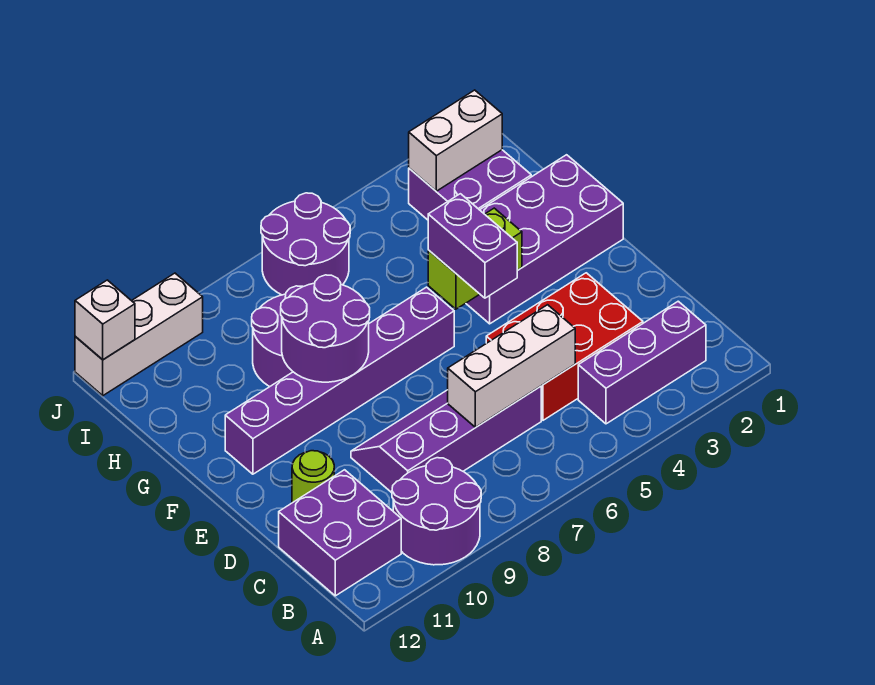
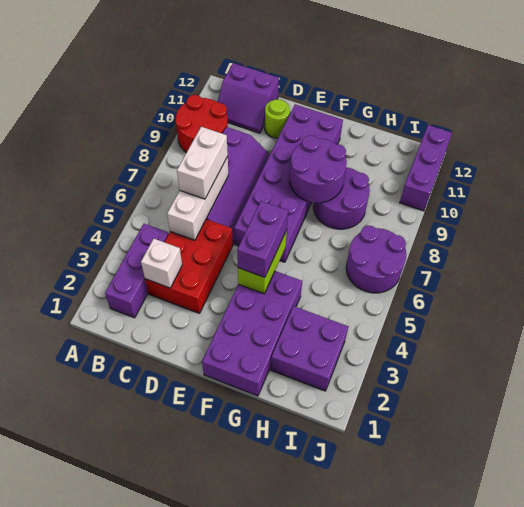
purple 2x2 round brick [392,458,481,565] -> red 2x2 round brick [176,95,228,153]
purple 2x2 brick [279,470,401,596] -> purple 2x2 slope [218,63,279,133]
purple 1x2 brick [428,194,517,298] -> purple 1x2 brick turned to [237,201,288,277]
purple 1x6 brick [225,287,454,474] -> purple 2x6 brick [234,104,343,262]
white 1x2 brick [409,90,502,191] -> white 1x2 brick moved to [177,127,228,199]
white 1x3 brick [75,273,203,396] -> purple 1x3 brick [400,125,452,211]
white 1x1 brick [75,280,135,360] -> white 1x1 brick moved to [141,239,182,288]

